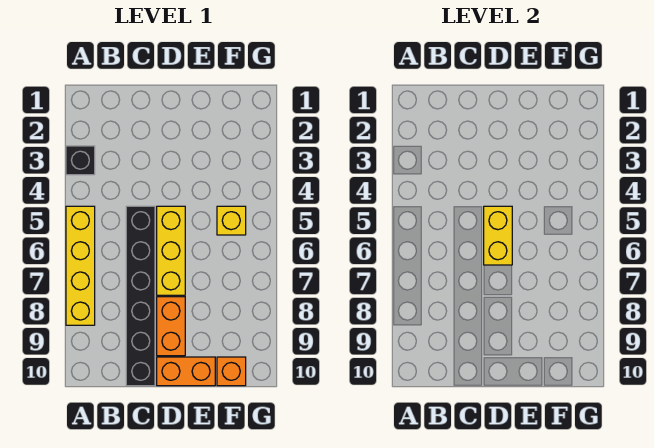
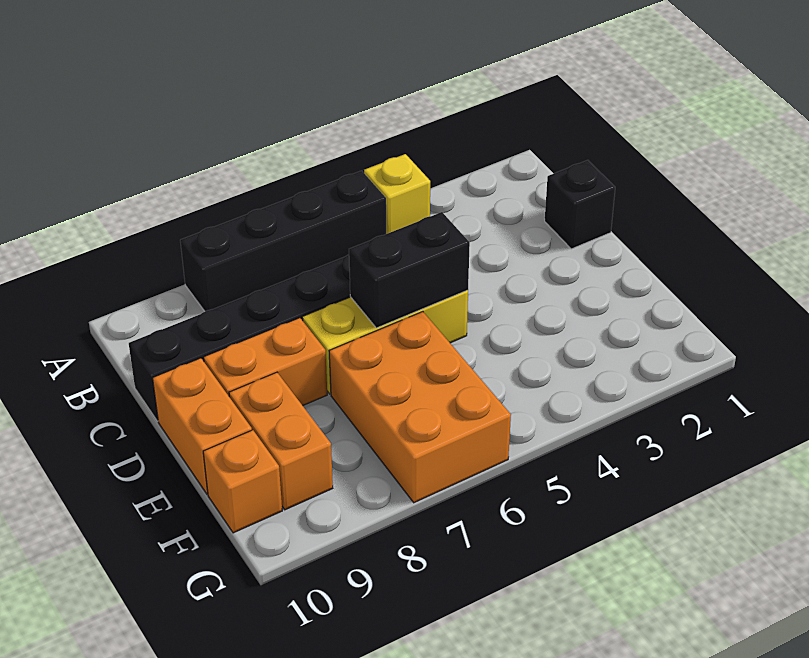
black 1x1 brick [66,146,95,175] -> black 1x1 brick moved to [545,160,615,249]
yellow 1x4 brick [66,206,95,325] -> black 1x4 brick [180,171,386,311]
yellow 1x2 brick [484,206,512,265] -> black 1x2 brick [349,212,470,328]
none -> orange 2x3 brick [329,312,511,503]
none -> orange 1x2 brick [229,372,333,510]
yellow 1x1 brick [217,206,246,235] -> yellow 1x1 brick moved to [364,154,430,234]

